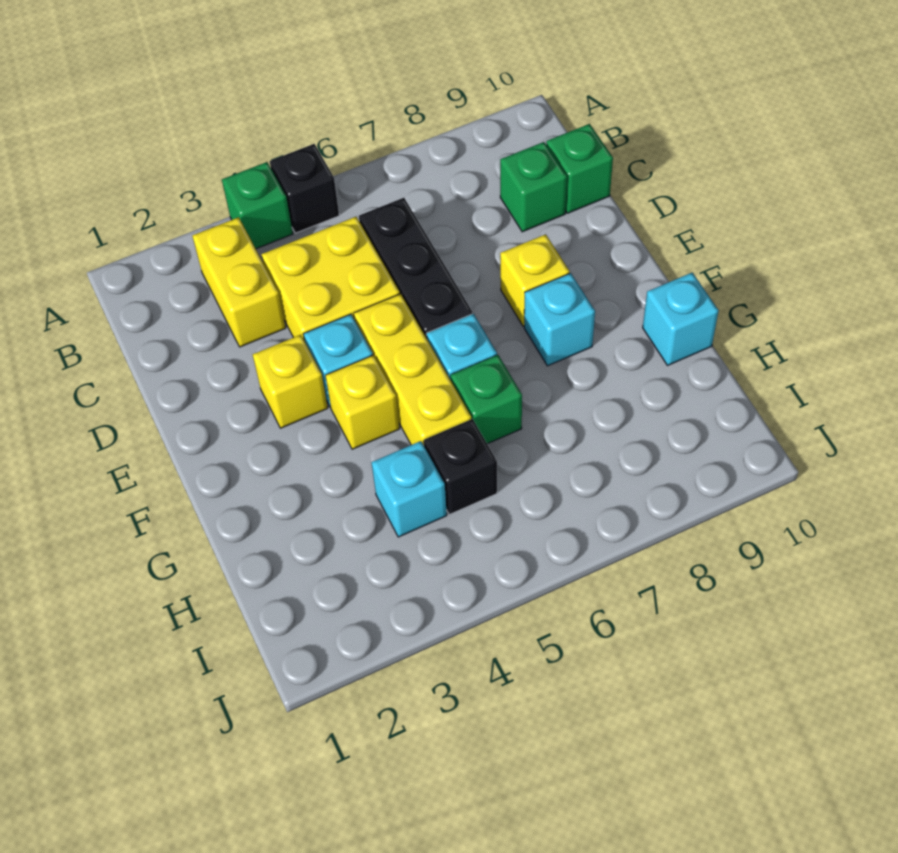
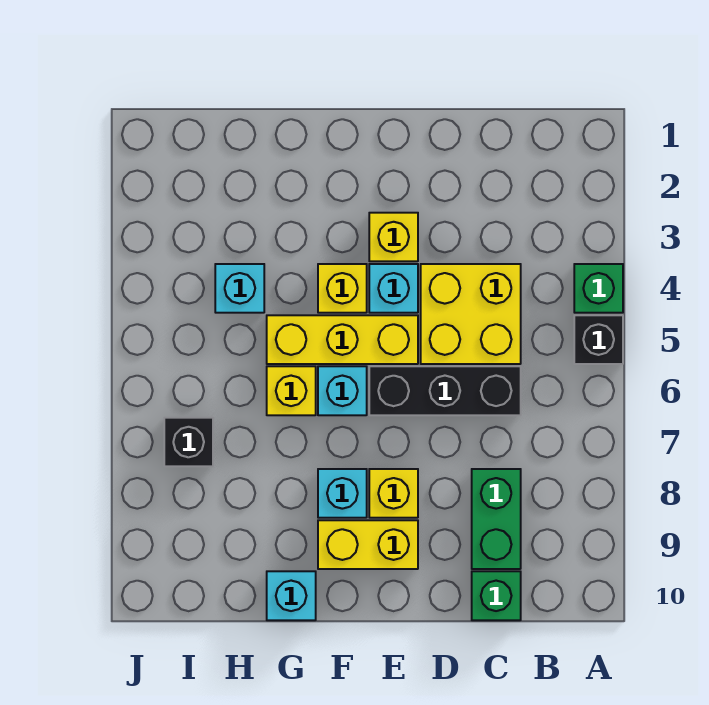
yellow 1x2 brick [193,217,286,347] -> yellow 1x2 brick moved to [318,520,418,569]
green 1x1 brick [500,142,567,232] -> green 1x2 brick [472,469,521,569]
green 1x1 brick [450,355,522,444] -> yellow 1x1 brick [267,366,316,415]
black 1x1 brick [424,419,497,514] -> black 1x1 brick moved to [164,418,213,466]

